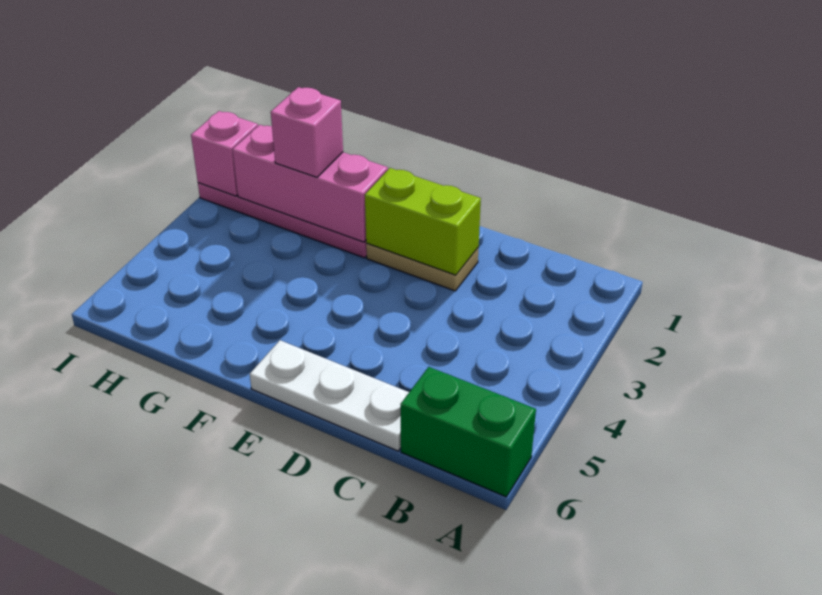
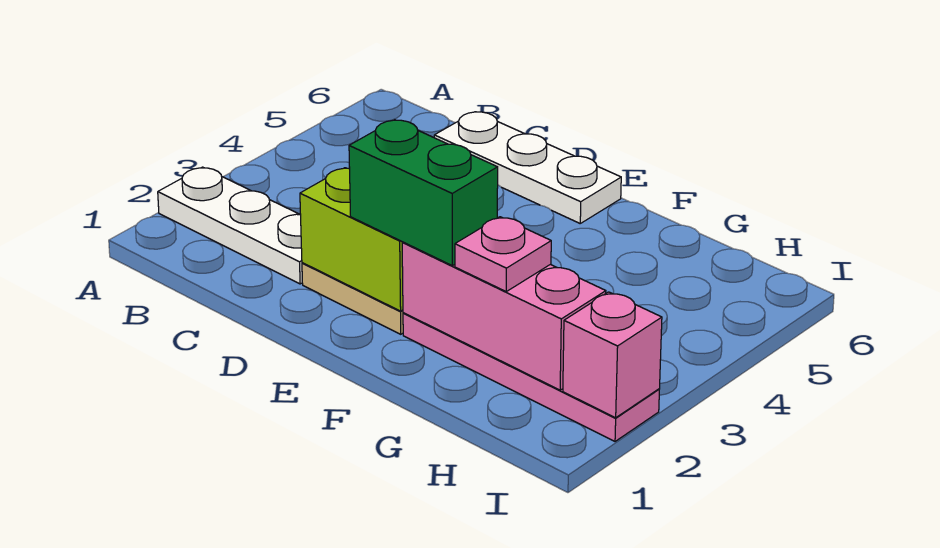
none -> white 1x3 plate [158,167,302,284]
green 1x2 brick [400,367,536,497] -> green 1x2 brick moved to [349,120,498,266]
pink 1x1 brick [271,87,343,177] -> pink 1x1 plate [455,217,551,291]

